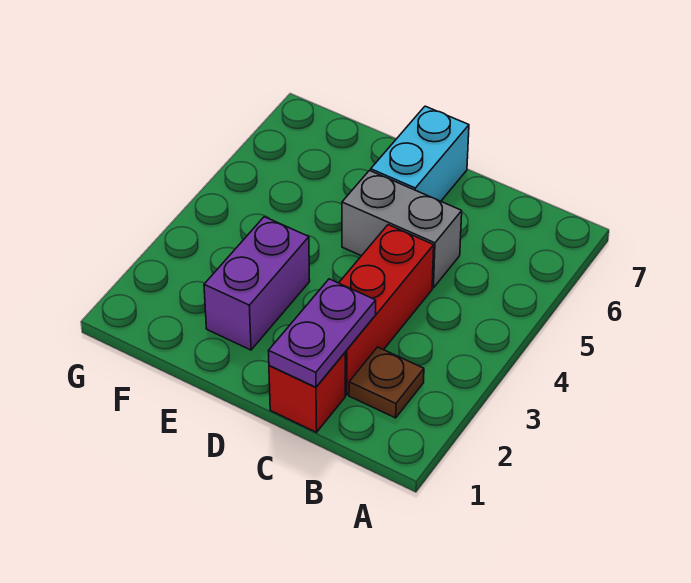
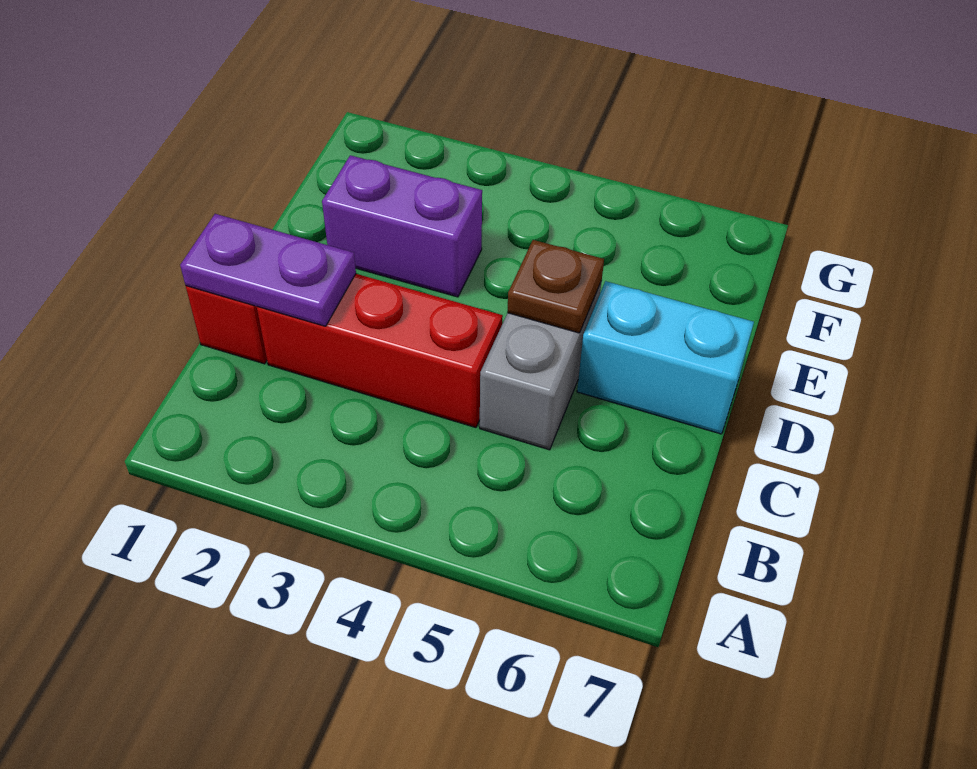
brown 1x1 plate [349,347,424,418] -> brown 1x1 plate moved to [507,240,604,333]

